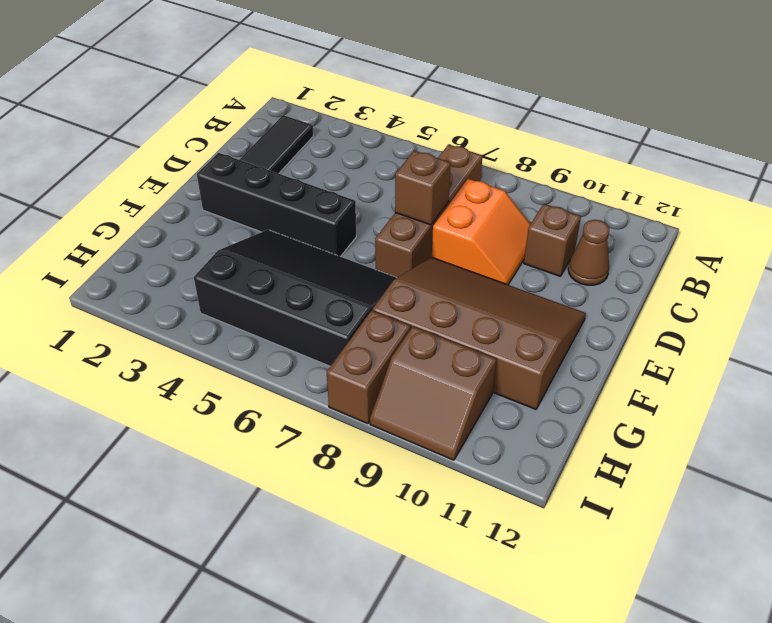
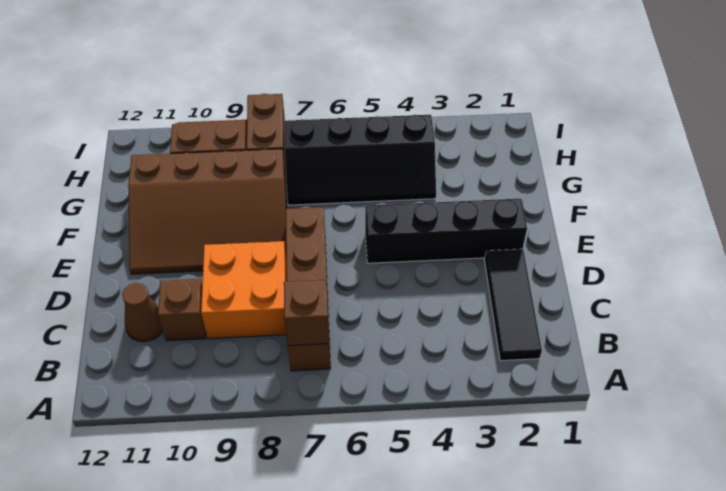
orange 2x2 slope [432,179,530,285] -> orange 2x2 brick [201,241,287,339]
brown 1x1 brick [395,151,451,225] -> brown 1x1 brick moved to [284,280,329,346]
black 3x4 slope [194,230,397,366] -> black 2x4 slope [284,115,436,205]

